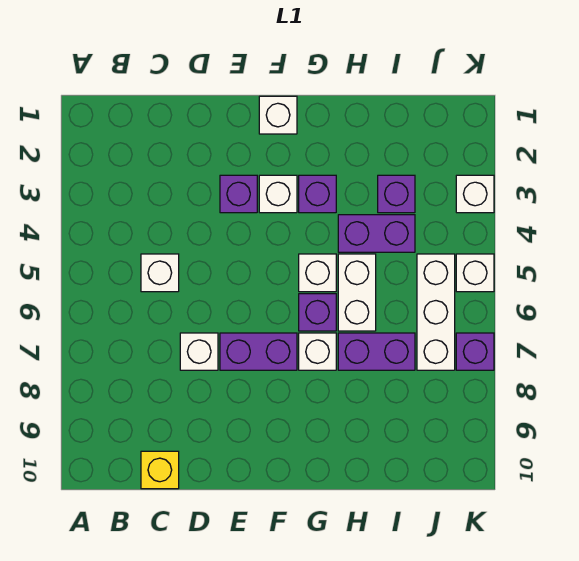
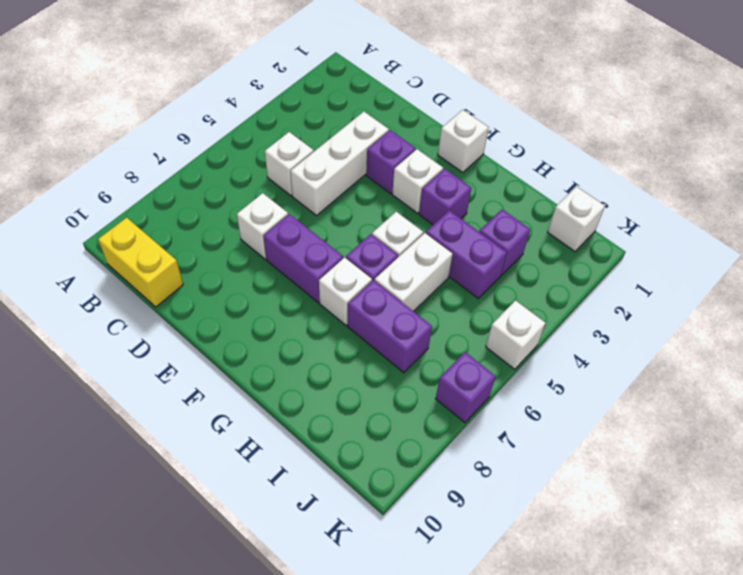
yellow 1x1 brick [141,451,179,489] -> yellow 1x2 brick [98,218,183,307]
white 1x3 brick [417,254,455,370] -> white 1x3 brick moved to [291,112,389,215]
white 1x1 brick [456,175,494,213] -> white 1x1 brick moved to [548,187,605,251]

